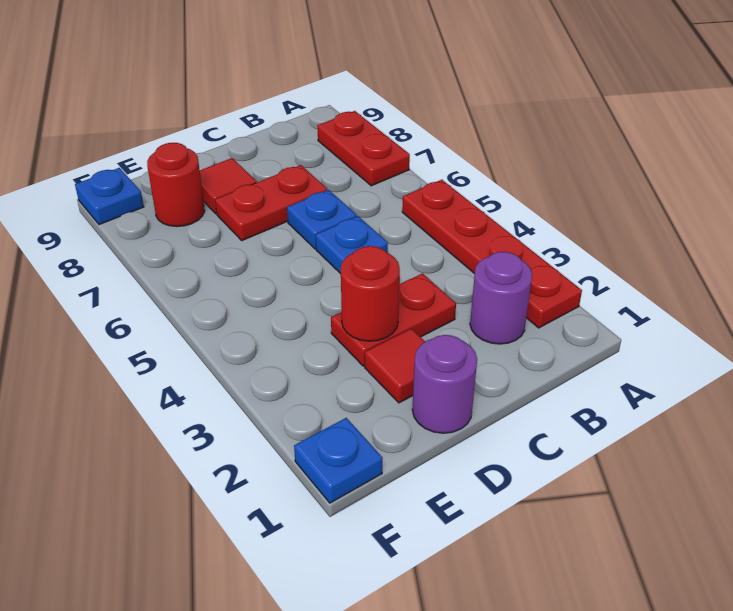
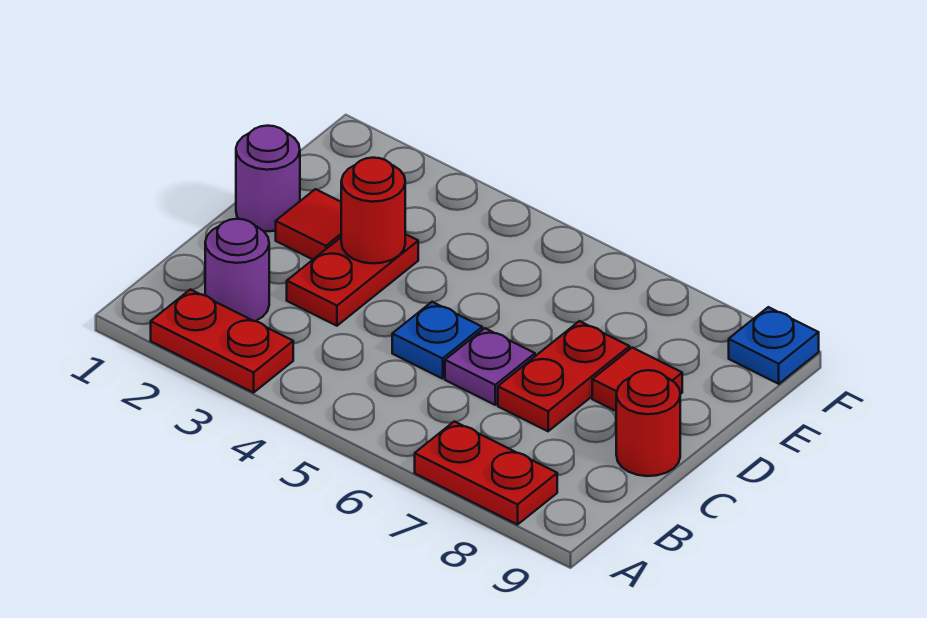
red 1x4 plate [402,180,582,328] -> red 1x2 plate [151,289,293,393]
blue 1x1 plate [287,190,357,249] -> purple 1x1 plate [445,328,535,405]
red 1x1 round brick [147,143,205,227] -> red 1x1 round brick moved to [616,370,680,476]
blue 1x1 plate [294,418,383,503] -> none

